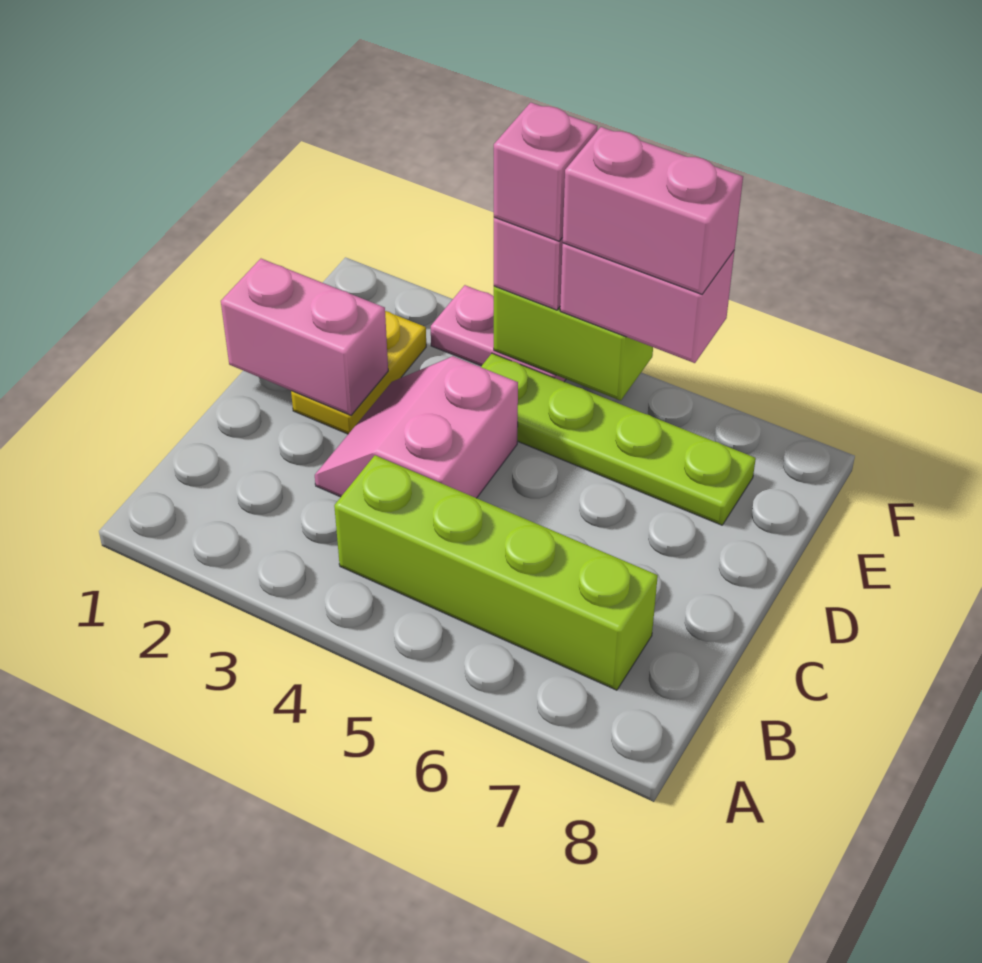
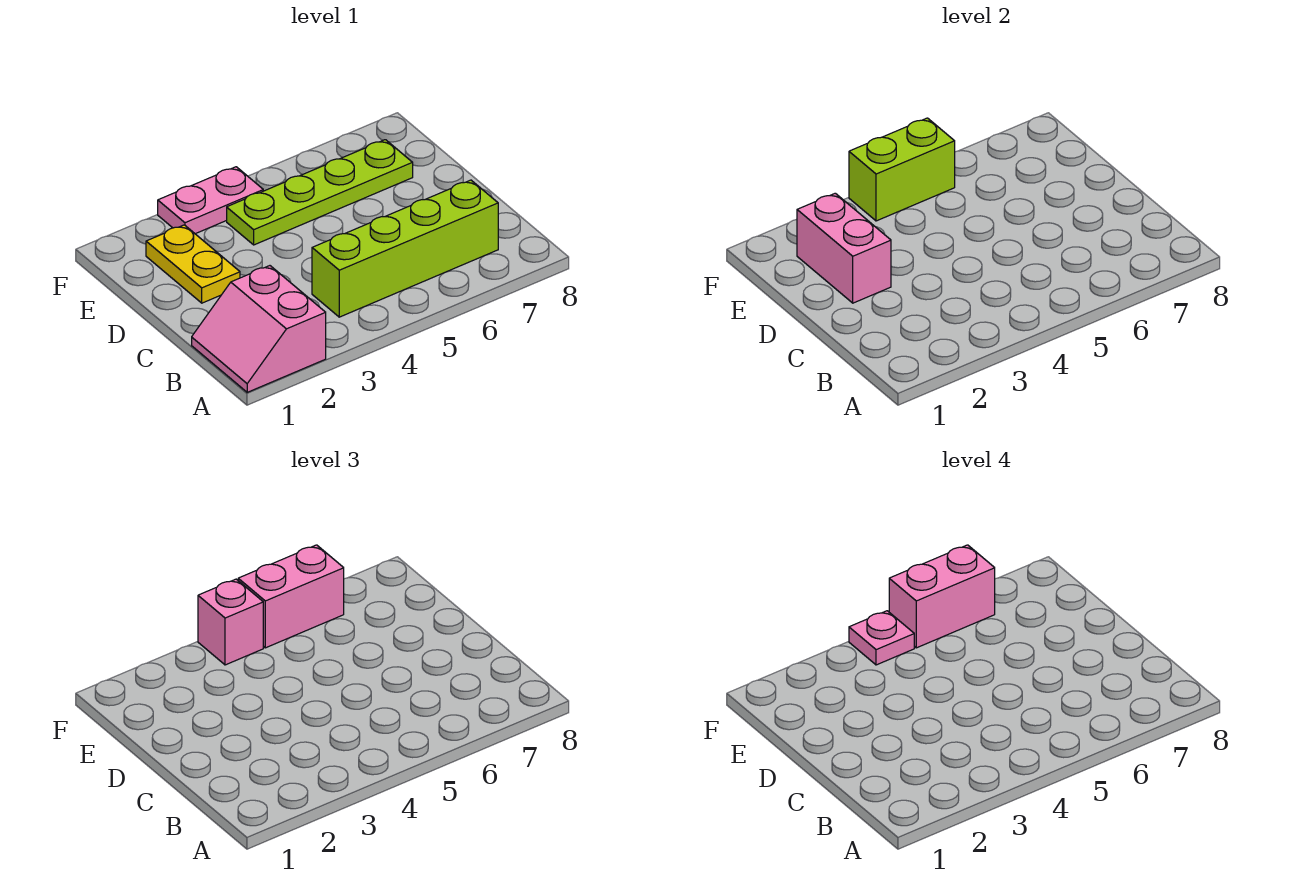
pink 2x2 slope [315,356,518,498] -> pink 2x2 slope moved to [192,266,326,392]
pink 1x2 brick [221,259,388,415] -> pink 1x2 brick turned to [797,193,891,303]
pink 1x1 brick [494,102,597,241] -> pink 1x1 plate [849,611,914,665]

